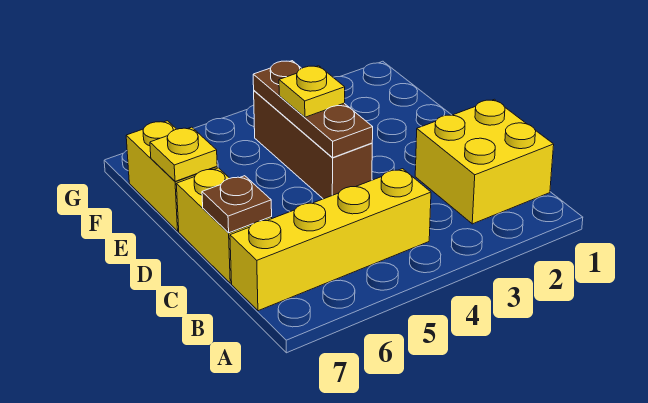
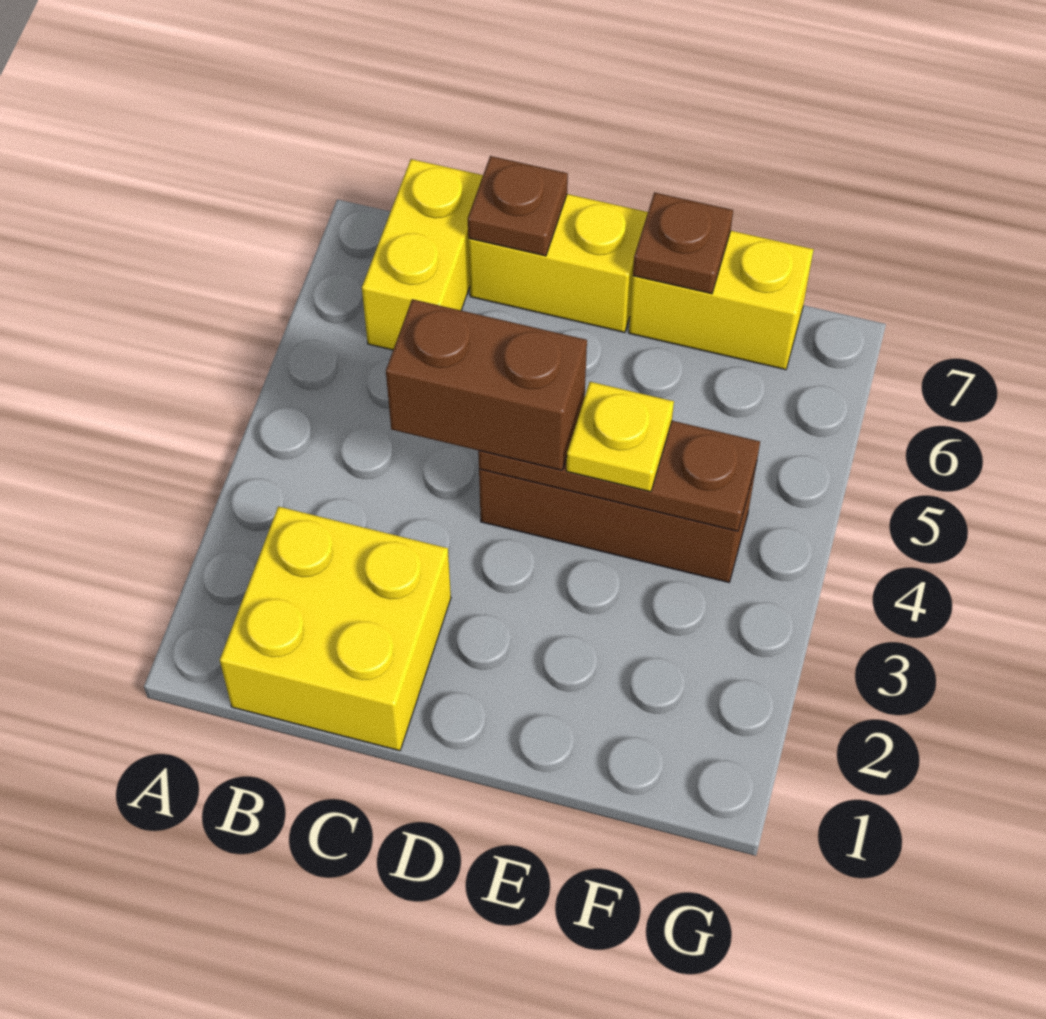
yellow 1x4 brick [230,169,431,311] -> yellow 1x2 brick [362,159,483,350]
none -> brown 1x2 brick [386,299,587,470]
yellow 1x1 plate [150,127,217,181] -> brown 1x1 plate [633,192,733,294]

